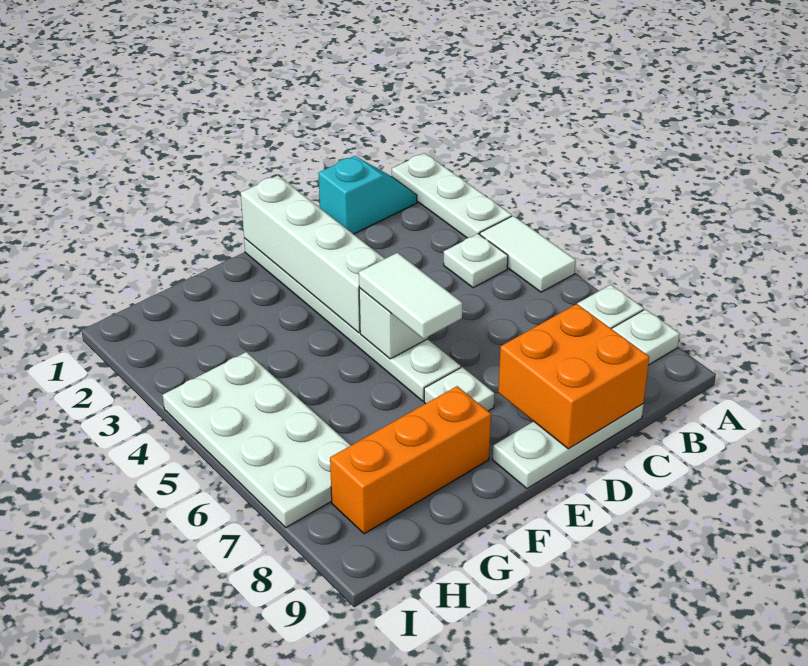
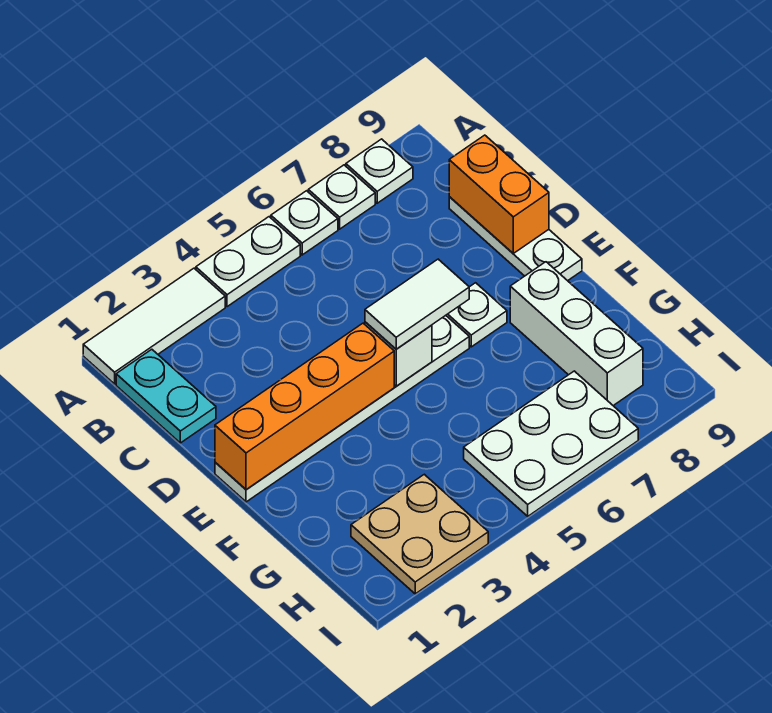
white 1x3 plate [392,153,512,238] -> white 1x3 tile [83,268,225,384]
white 1x2 tile [480,216,576,292] -> white 1x2 plate [196,217,300,307]
cyan 1x2 slope [319,156,417,234] -> cyan 1x2 plate [116,349,216,443]
white 1x1 plate [444,234,508,288] -> white 1x1 plate moved to [271,191,338,255]
orange 2x2 brick [498,304,649,449] -> orange 1x2 brick [449,135,549,253]
white 1x4 brick [241,175,385,333] -> orange 1x4 brick [215,323,394,490]
orange 1x3 brick [330,386,491,534] -> white 1x3 brick [510,262,643,406]
none -> tan 2x2 plate [351,474,488,594]
white 2x4 plate [163,352,351,527] -> white 2x3 plate [464,371,638,516]

